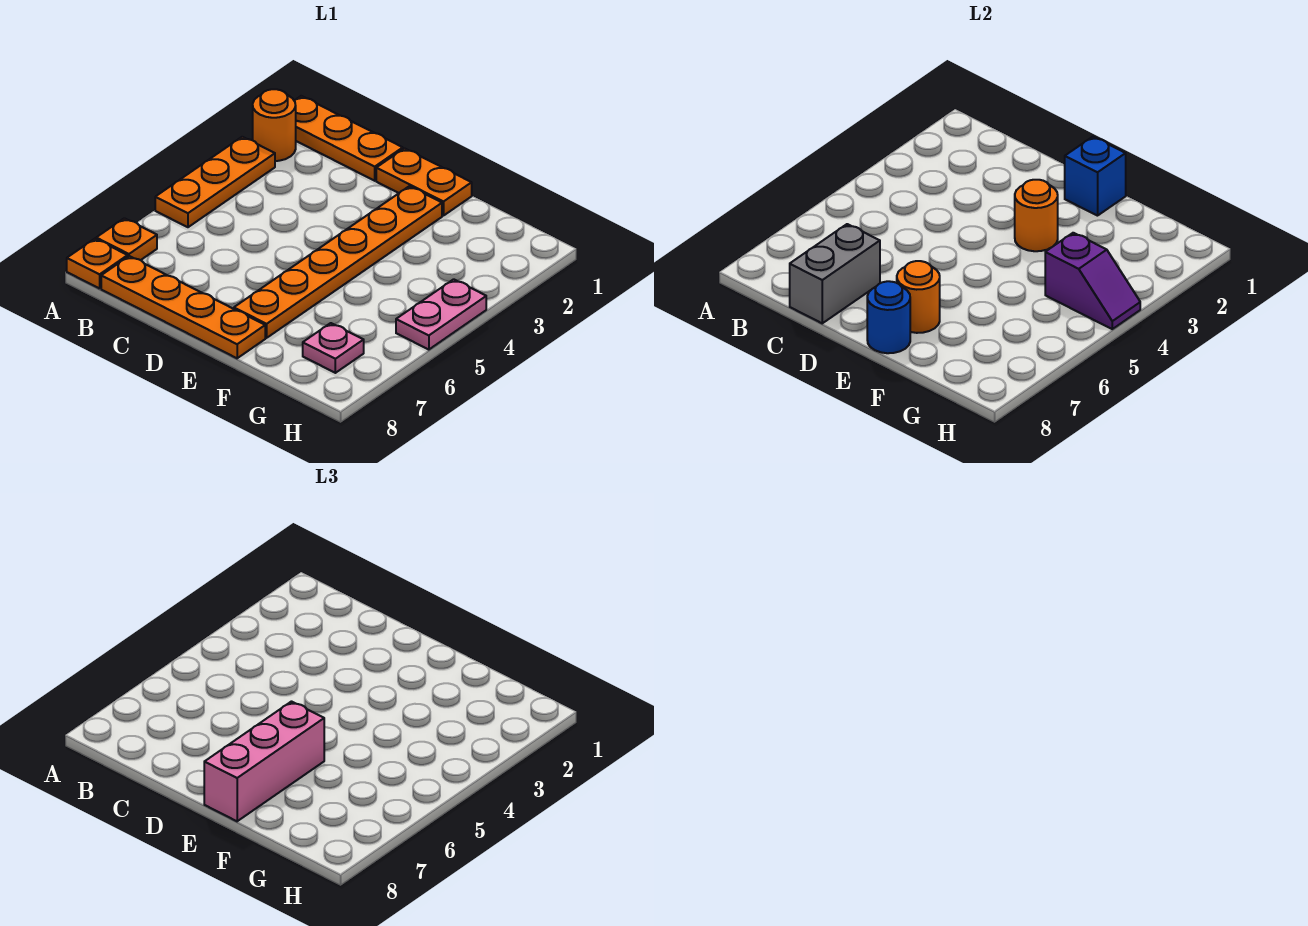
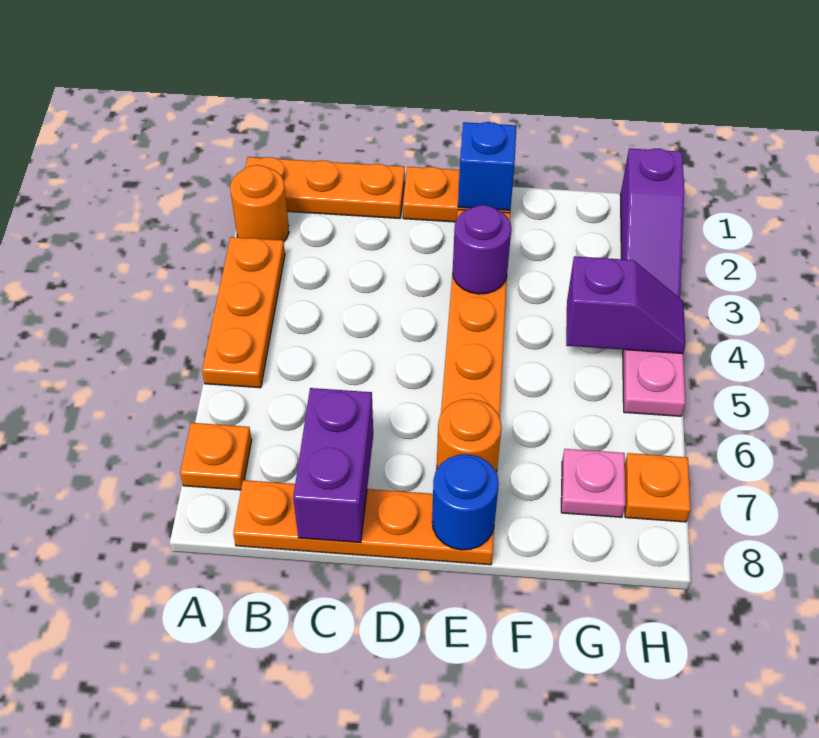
orange 1x1 plate [67,239,128,289] -> orange 1x1 plate moved to [625,453,690,522]
grey 1x2 brick [790,224,880,323] -> purple 1x2 brick [293,388,373,543]
orange 1x1 round brick [1015,180,1058,251] -> purple 1x1 round brick [453,205,511,294]
pink 1x3 brick [204,702,324,821] -> none
none -> purple 1x3 slope [620,148,684,298]

